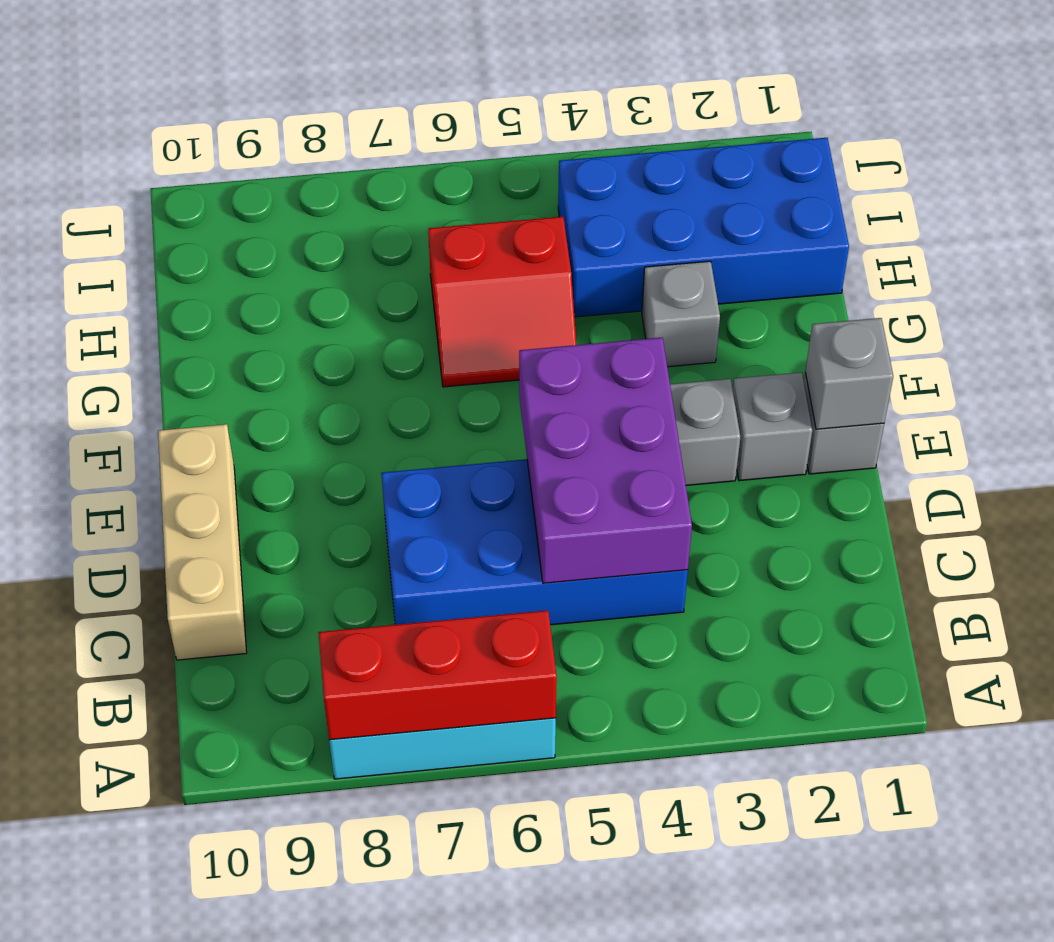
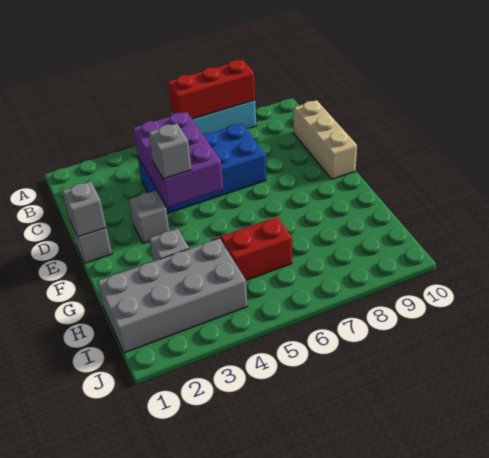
grey 1x1 brick [733,372,812,481] -> grey 1x1 brick moved to [148,123,192,179]
blue 2x4 brick [558,138,849,317] -> grey 2x4 brick [97,238,248,353]

